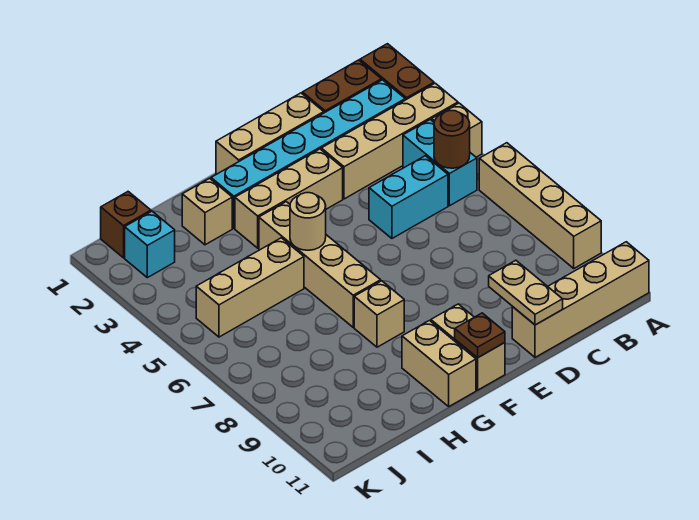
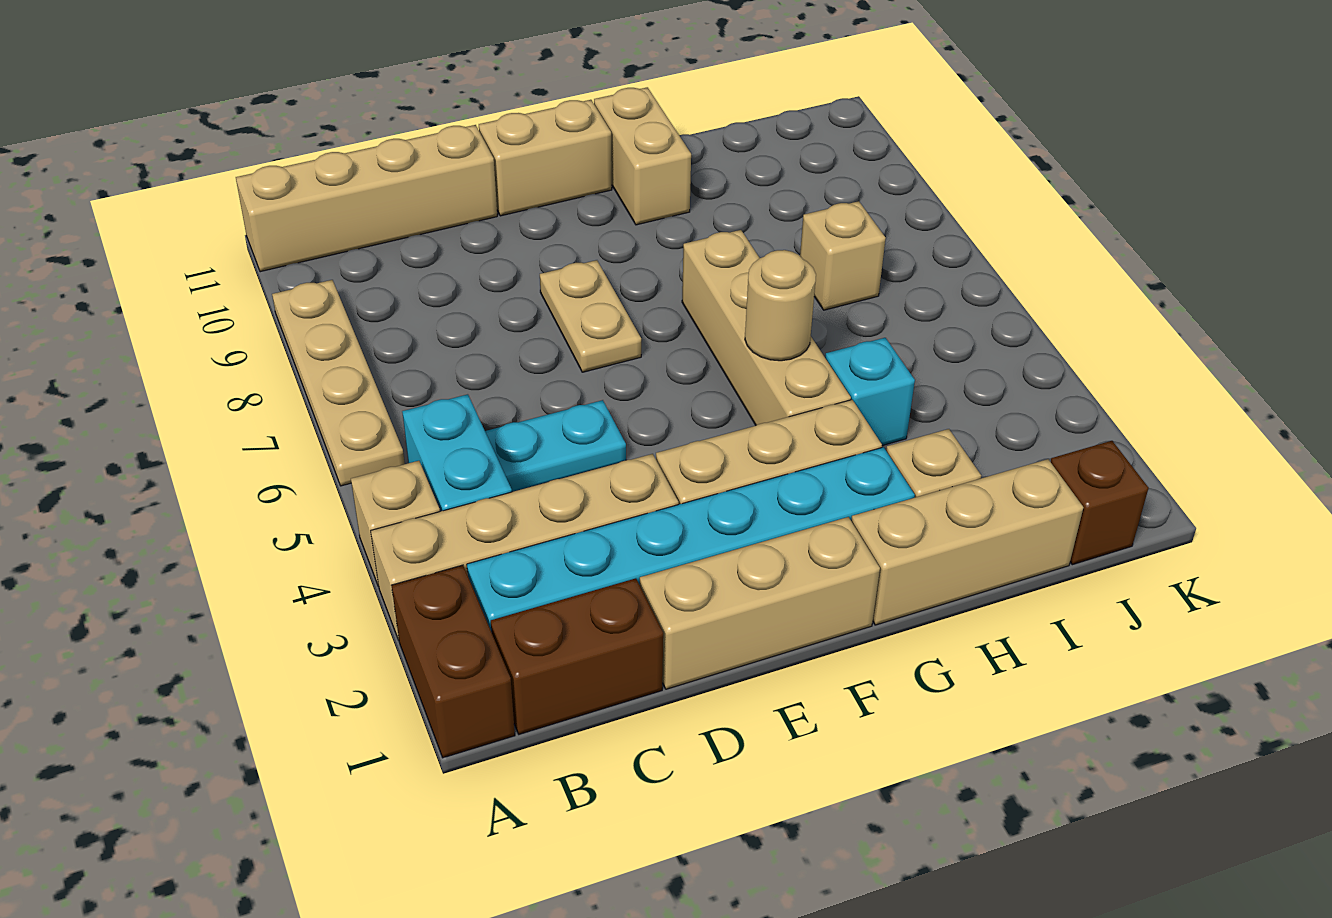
tan 1x4 brick [479,143,601,268] -> tan 1x4 plate [272,280,405,486]
brown 1x1 round brick [434,110,470,168] -> none
cyan 1x2 brick [369,156,448,238] -> cyan 1x2 plate [485,400,626,492]
tan 1x2 plate [489,260,563,325] -> tan 1x2 plate moved to [540,260,641,372]
tan 1x2 brick [431,304,505,390] -> tan 1x2 brick turned to [479,100,612,216]
brown 1x1 plate [455,313,505,358] -> none
tan 1x1 brick [354,281,404,347] -> tan 1x1 brick moved to [800,201,886,310]
tan 1x3 brick [196,238,304,337] -> tan 1x3 brick moved to [851,459,1084,625]
cyan 1x1 brick [125,211,175,278] -> cyan 1x1 brick moved to [825,338,915,446]

